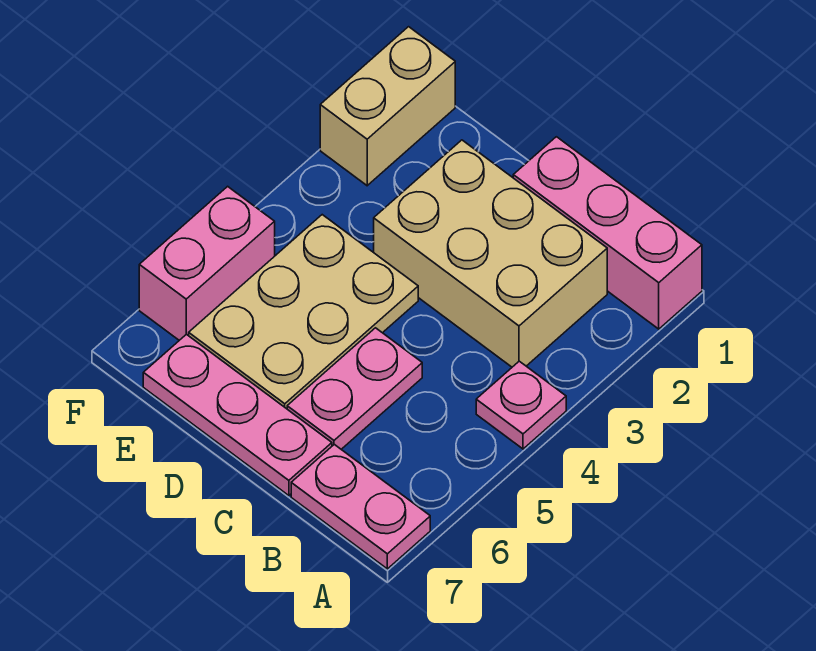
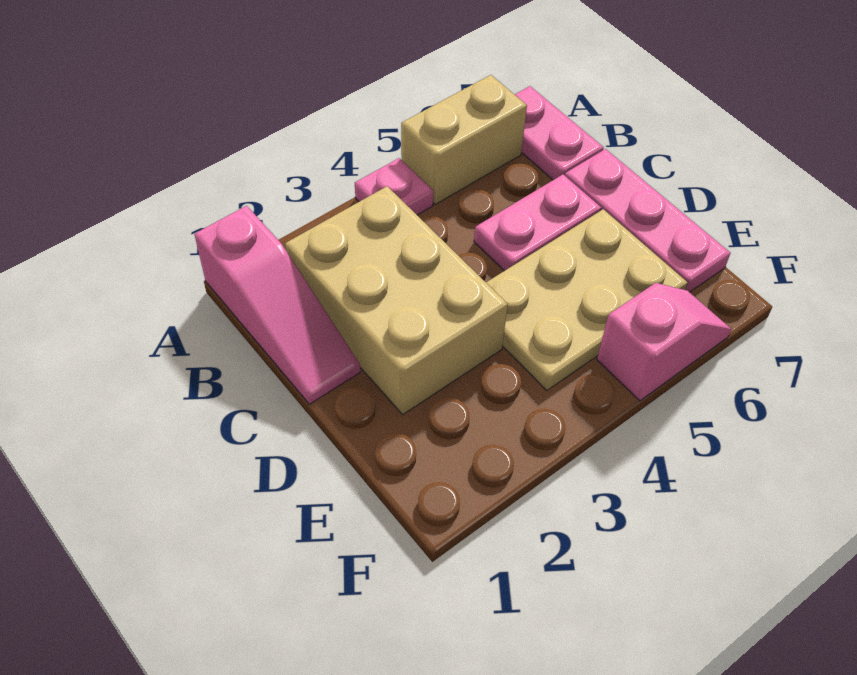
pink 1x3 brick [513,137,702,329] -> pink 1x3 slope [194,206,361,404]
tan 1x2 brick [320,27,455,186] -> tan 1x2 brick moved to [401,75,527,204]
pink 1x2 brick [139,186,275,340] -> pink 1x2 slope [597,283,731,401]

